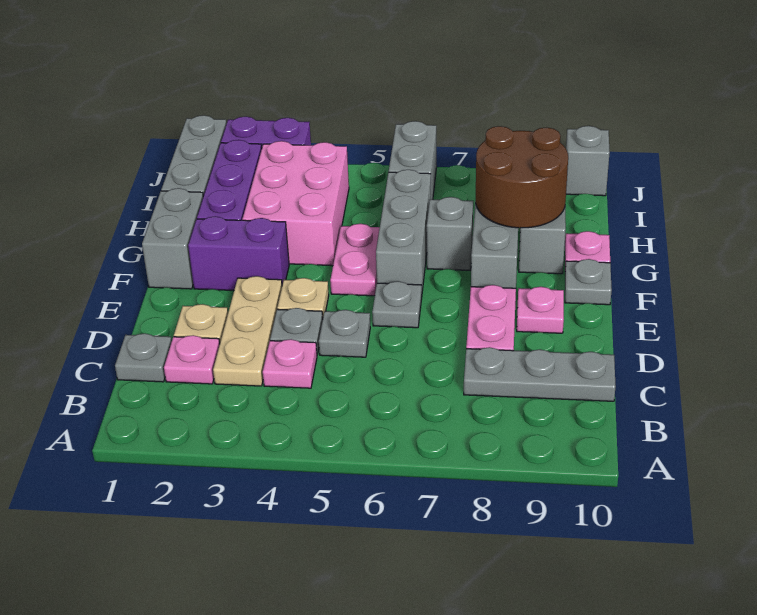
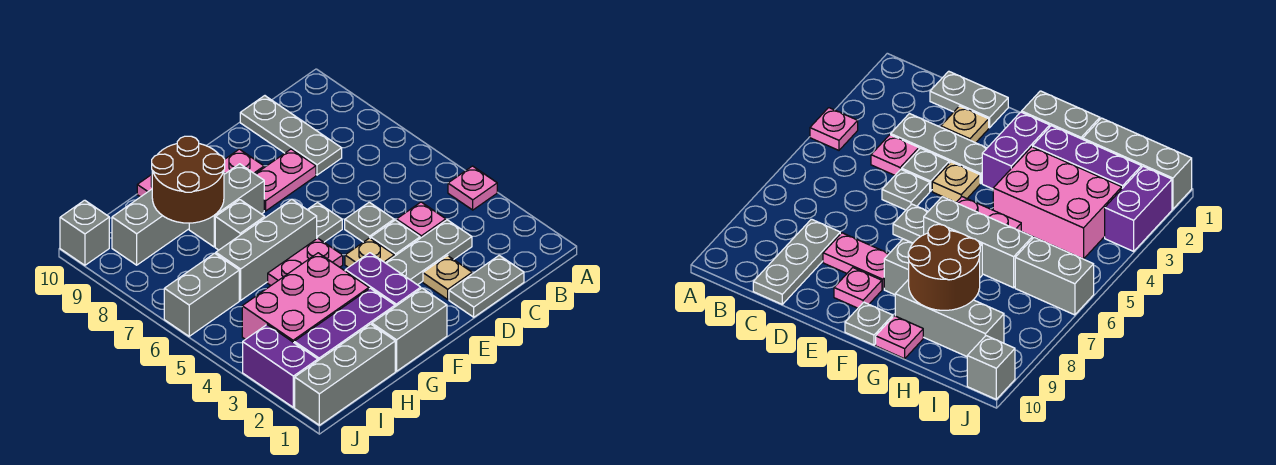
grey 1x1 plate [115,333,172,382] -> grey 1x2 plate [449,255,524,317]
pink 1x1 plate [164,335,220,384] -> pink 1x1 plate moved to [448,166,497,210]
tan 1x3 plate [213,276,282,386] -> grey 1x3 plate [386,220,472,285]

